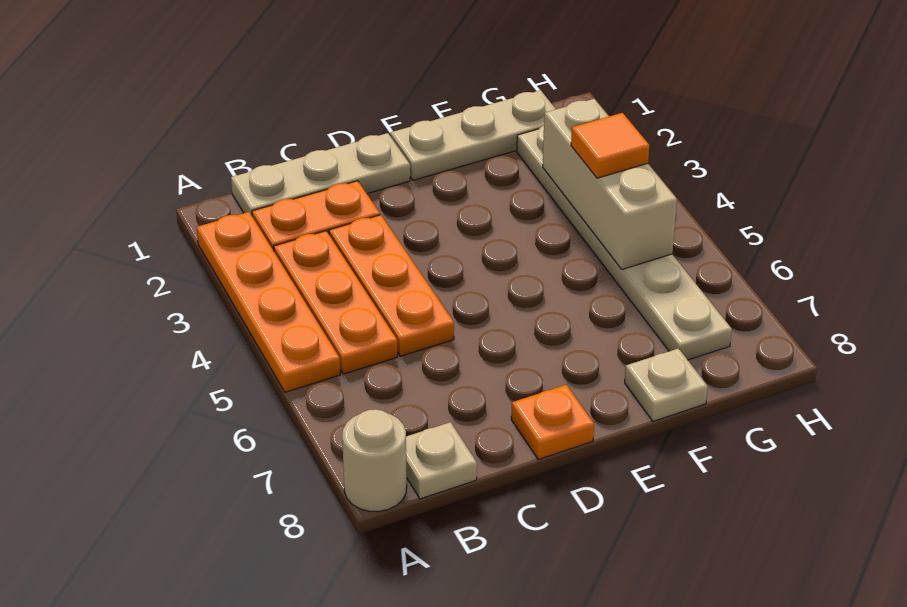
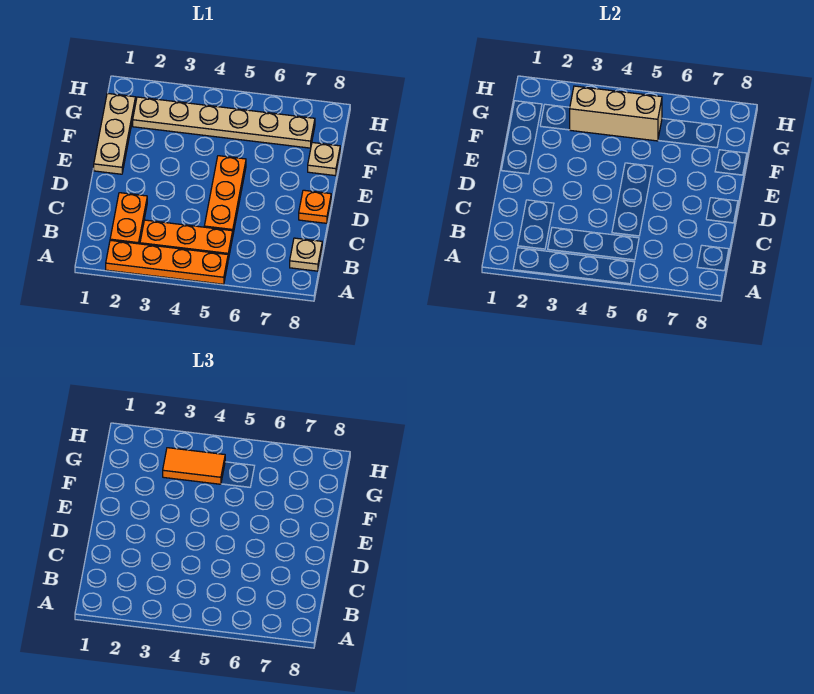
tan 1x1 round brick [342,409,407,512] -> none
tan 1x3 plate [231,133,410,215] -> none
orange 1x3 plate [329,215,454,356] -> orange 1x3 plate turned to [204,156,246,233]
orange 1x1 tile [571,113,649,178] -> orange 1x2 tile [163,448,225,484]

